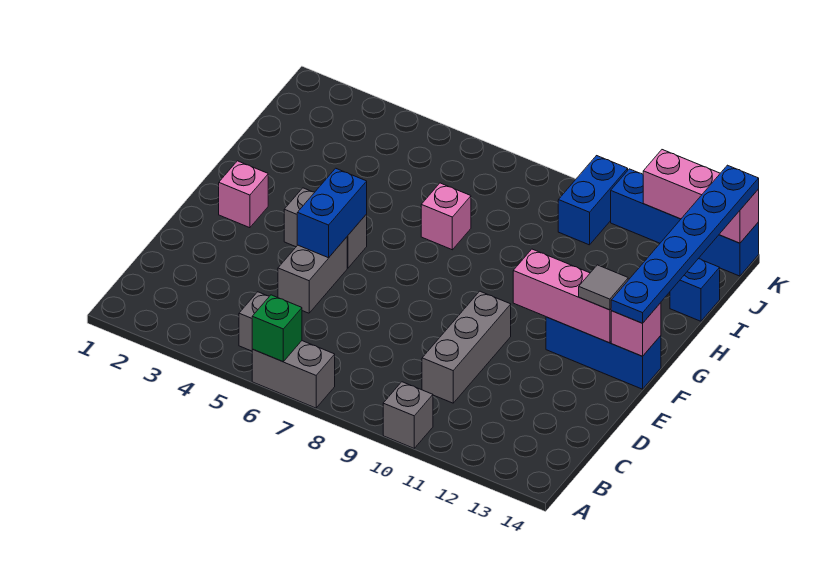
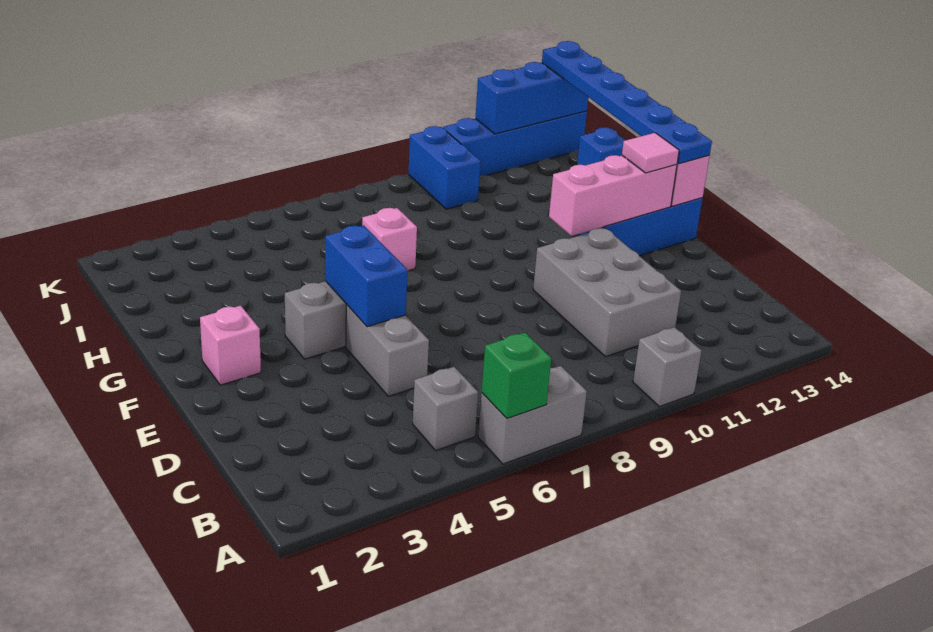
grey 1x3 brick [422,291,511,403] -> grey 2x3 brick [533,228,681,357]
grey 1x1 tile [579,265,628,310] -> pink 1x1 tile [622,133,679,173]
pink 1x3 brick [643,150,759,243] -> blue 1x3 brick [476,62,589,134]

